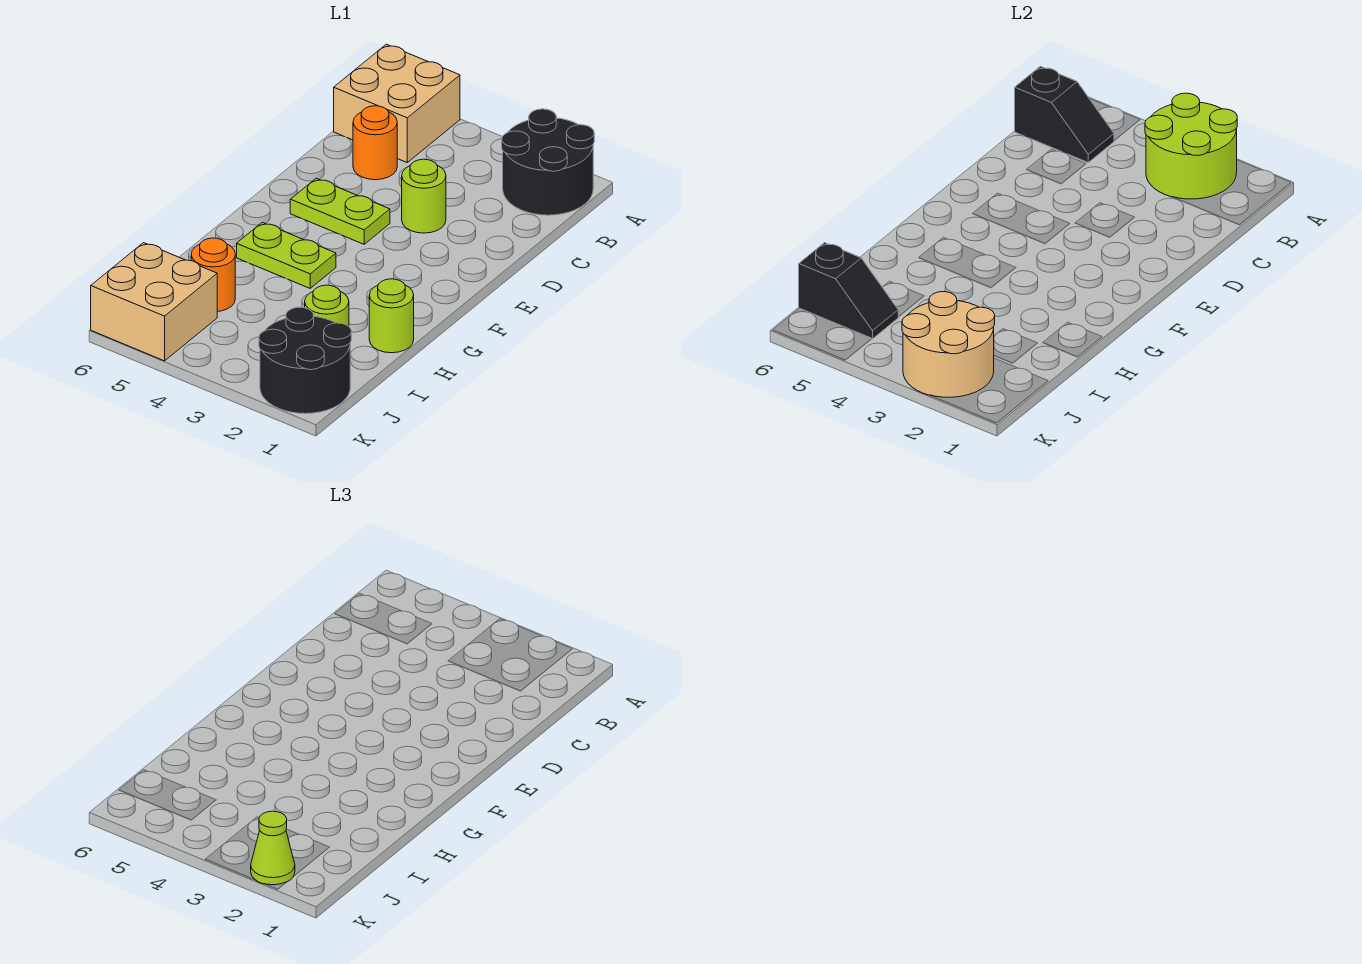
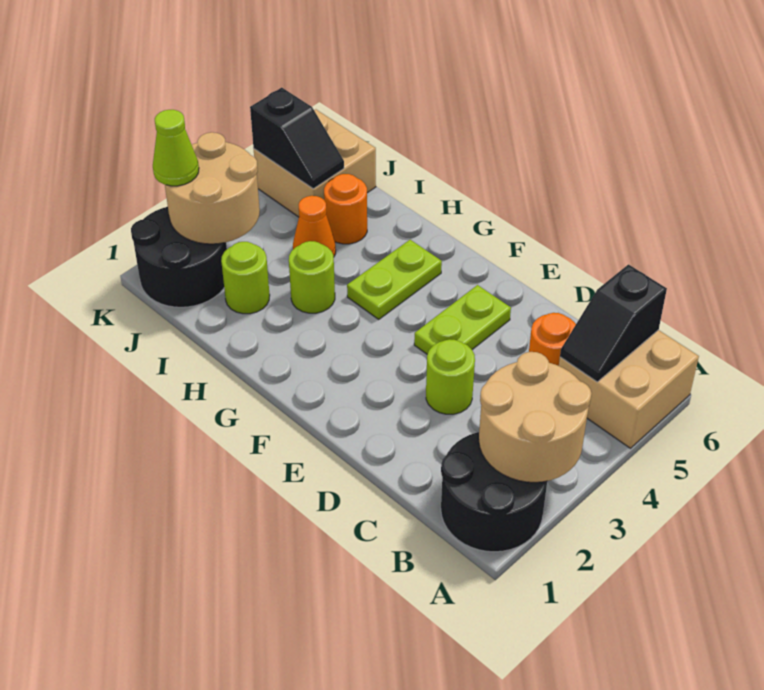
lime 2x2 round brick [1145,93,1237,199] -> tan 2x2 round brick [479,352,592,482]
lime 1x1 round brick [369,279,414,353] -> lime 1x1 round brick moved to [289,241,335,313]
none -> orange 1x1 cone [293,196,336,256]
black 1x2 slope [799,243,898,339] -> black 1x2 slope turned to [250,88,344,189]

